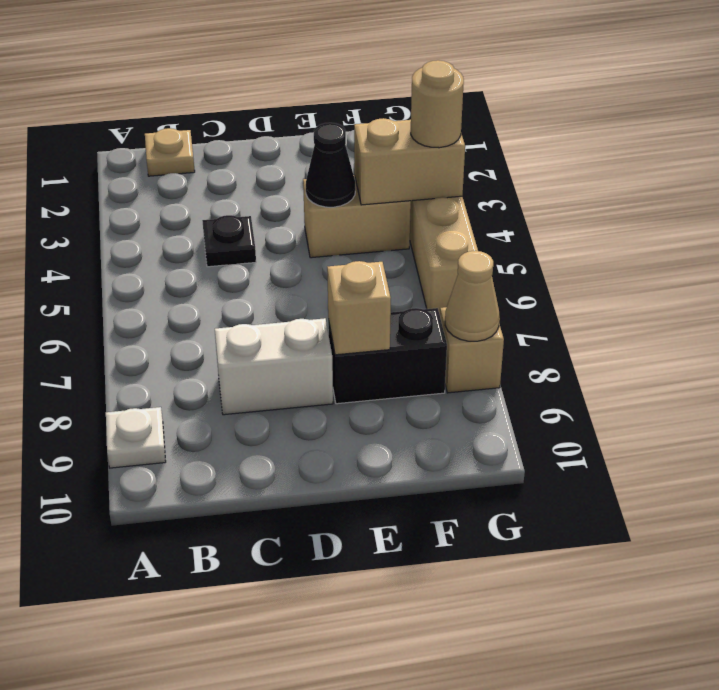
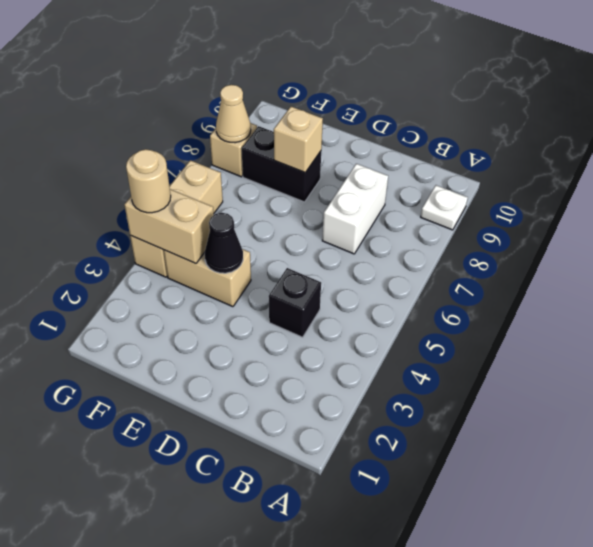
tan 1x1 plate [145,128,195,176] -> none
black 1x1 plate [202,215,256,267] -> black 1x1 brick [269,268,321,337]
white 1x2 brick [215,318,333,415] -> white 1x2 brick turned to [322,164,388,254]

